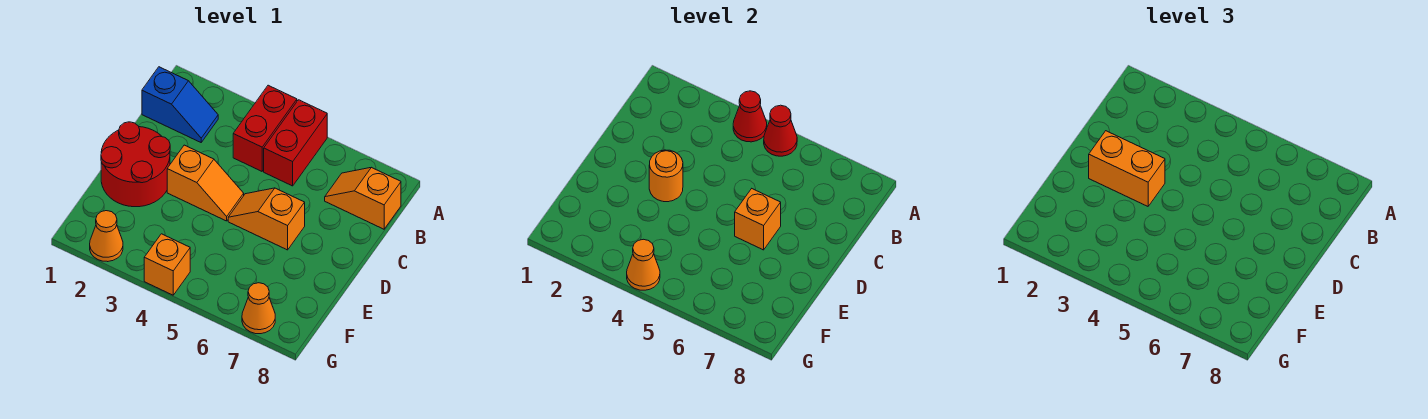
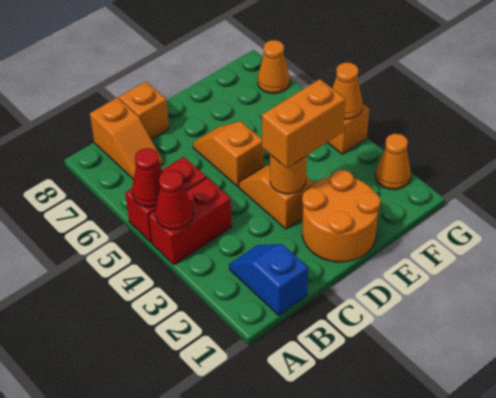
red 2x2 round brick [101,122,170,207] -> orange 2x2 round brick [302,170,380,262]
orange 1x2 brick [1089,131,1165,206] -> orange 1x2 brick turned to [262,79,346,168]
orange 1x2 slope [228,188,305,250] -> orange 1x2 slope turned to [193,121,264,187]
orange 1x1 brick [735,189,781,250] -> orange 1x1 brick moved to [119,82,169,139]

